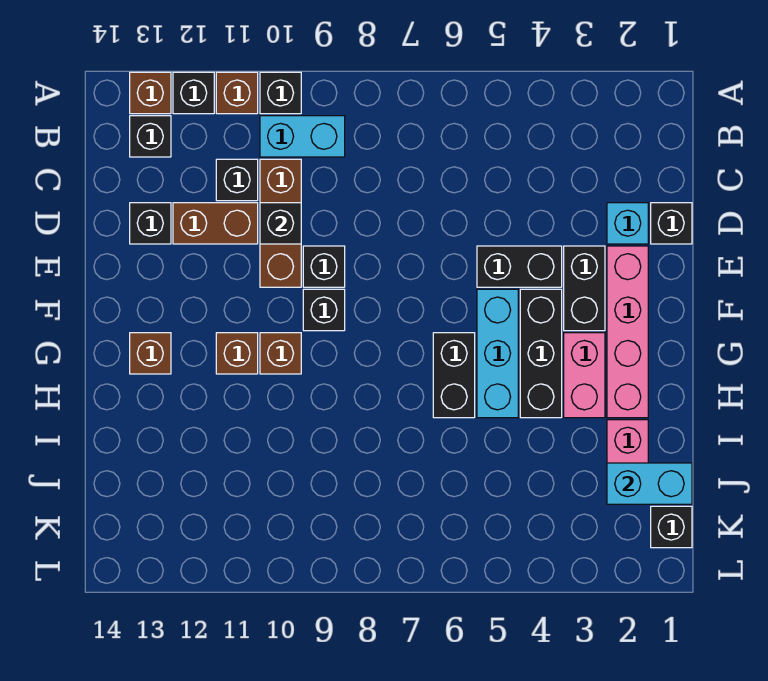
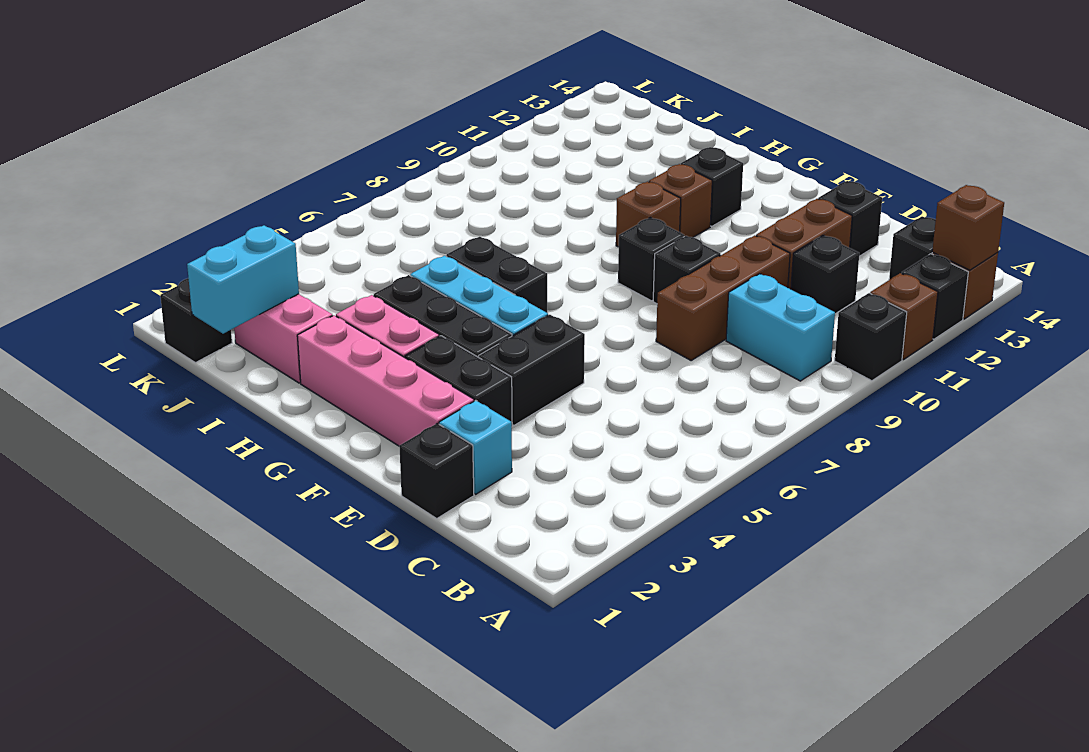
cyan 1x2 brick [260,116,345,157] -> cyan 1x2 brick turned to [726,274,835,381]
brown 1x3 brick [260,159,301,287] -> brown 1x3 brick turned to [656,235,790,360]
black 1x1 brick [260,203,301,244] -> black 1x1 brick moved to [681,147,743,226]
brown 1x1 brick [130,333,171,374] -> brown 1x1 brick moved to [932,185,1004,270]

